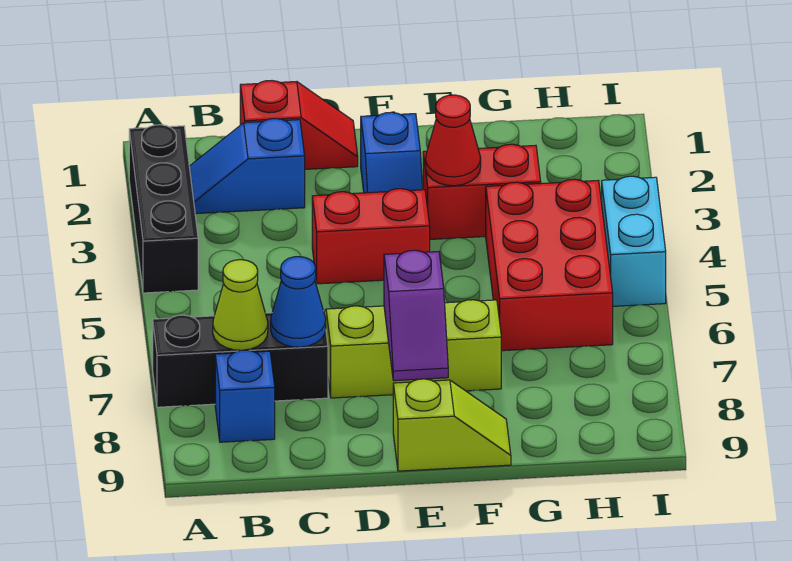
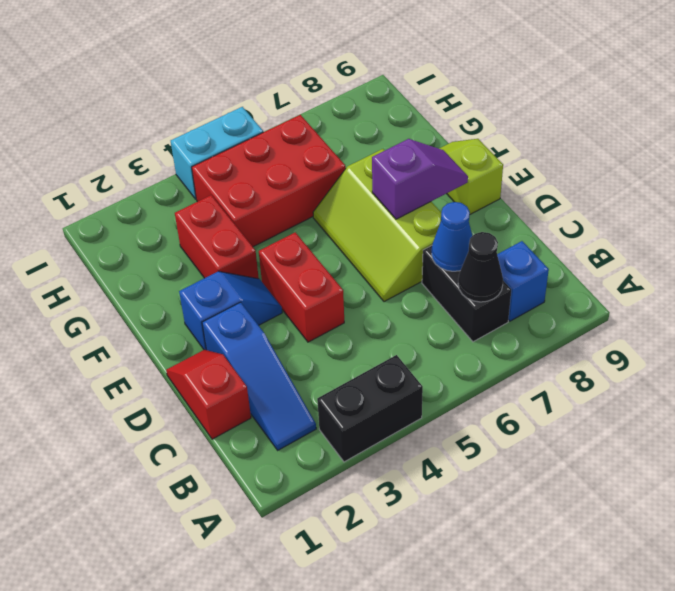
black 1x3 brick [129,125,198,293] -> black 1x2 brick [317,355,423,462]
black 1x3 brick [153,313,328,407] -> black 1x2 brick [422,246,511,342]
blue 1x2 slope [189,119,305,214] -> blue 1x3 slope [202,302,316,450]
lime 1x1 cone [213,260,268,350] -> black 1x1 cone [458,232,503,302]
red 1x1 cone [426,95,481,186] -> none

